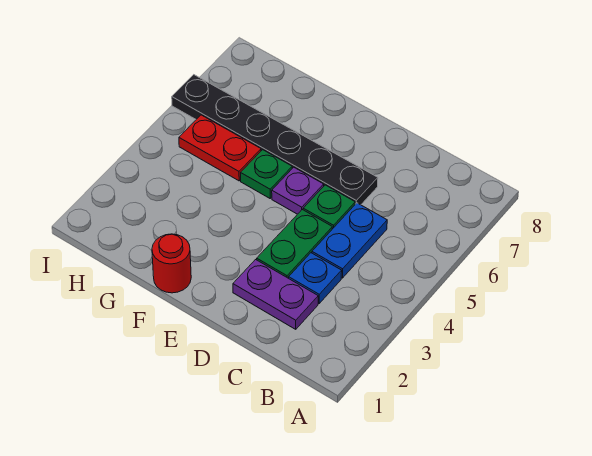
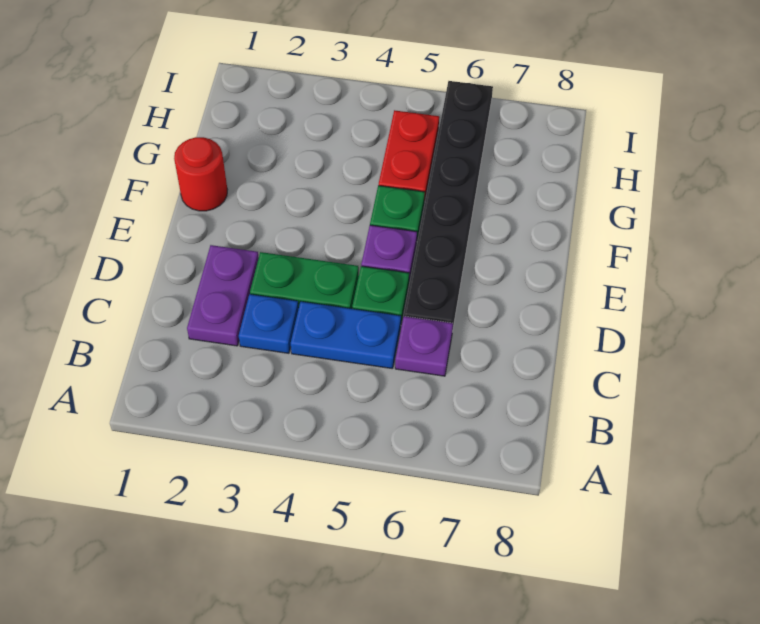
none -> purple 1x1 plate [395,316,453,376]

